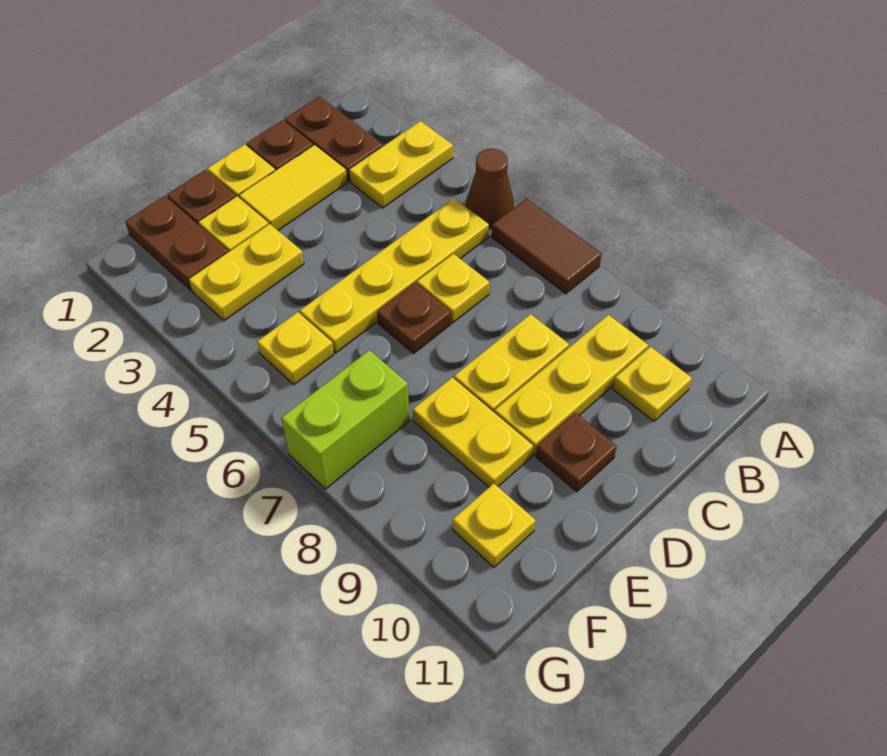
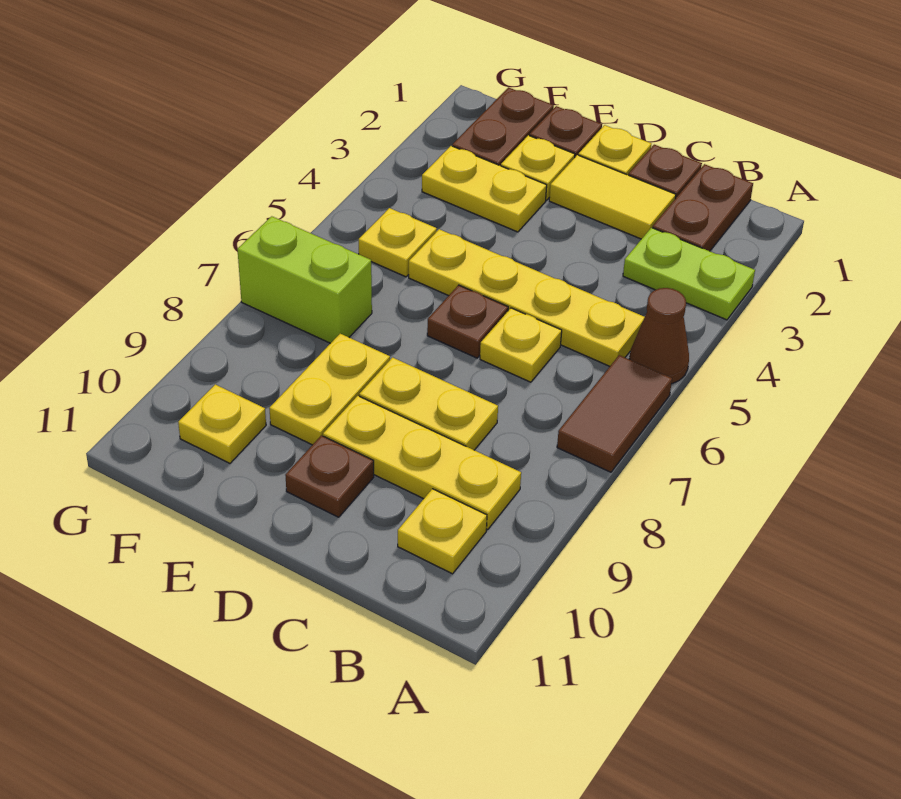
yellow 1x2 plate [349,121,453,208] -> lime 1x2 plate [623,228,755,320]

